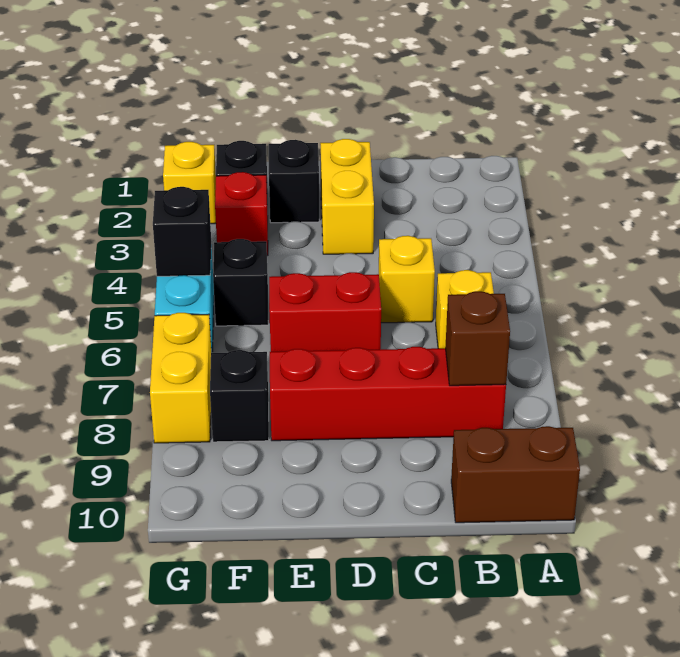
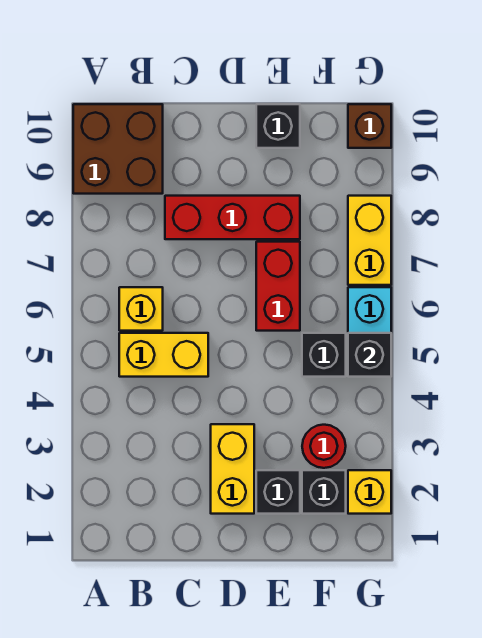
brown 1x2 brick [451,426,580,523] -> brown 2x2 brick [73,104,163,194]
red 1x4 brick [270,347,506,441] -> red 1x3 brick [165,196,300,239]
brown 1x1 brick [445,291,510,386] -> brown 1x1 brick moved to [348,104,391,148]
yellow 1x1 brick [379,236,435,323] -> yellow 1x2 brick [119,333,208,377]
red 1x2 brick [269,272,381,352] -> red 1x2 brick turned to [256,242,300,331]
red 1x1 brick [215,172,268,256] -> red 1x1 round brick [302,425,346,468]
black 1x1 brick [210,350,269,442] -> black 1x1 brick moved to [256,104,300,148]

